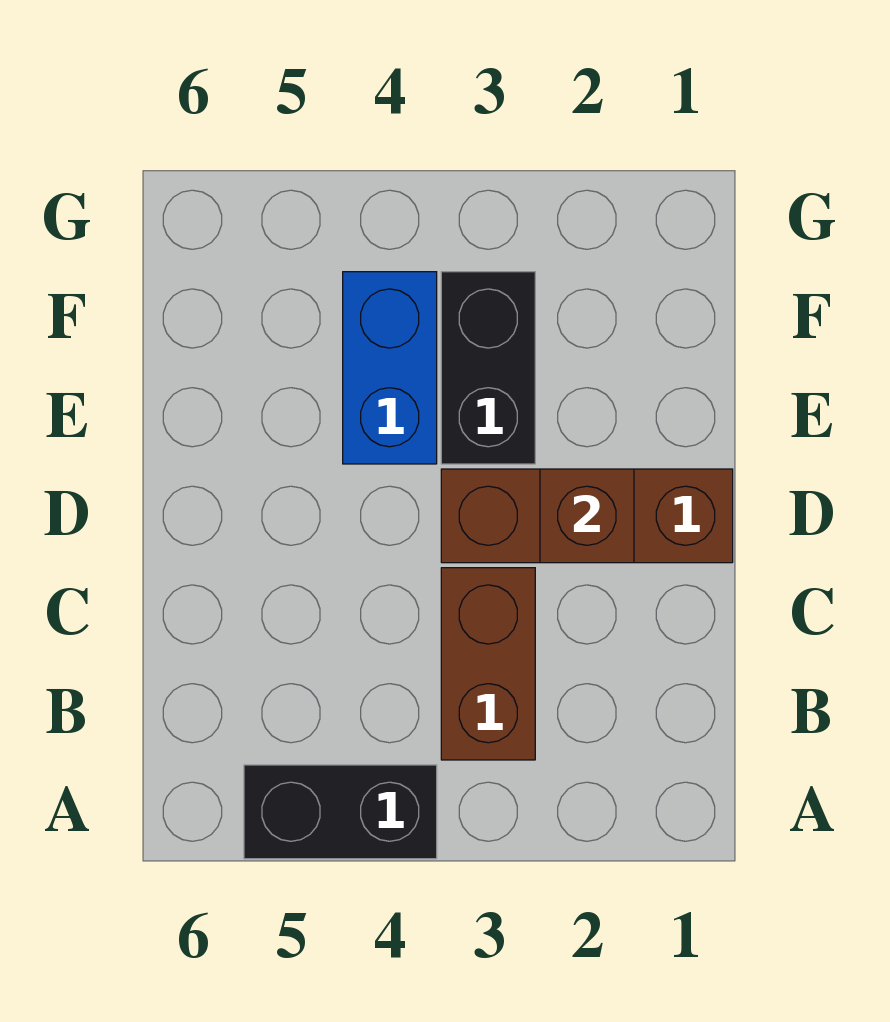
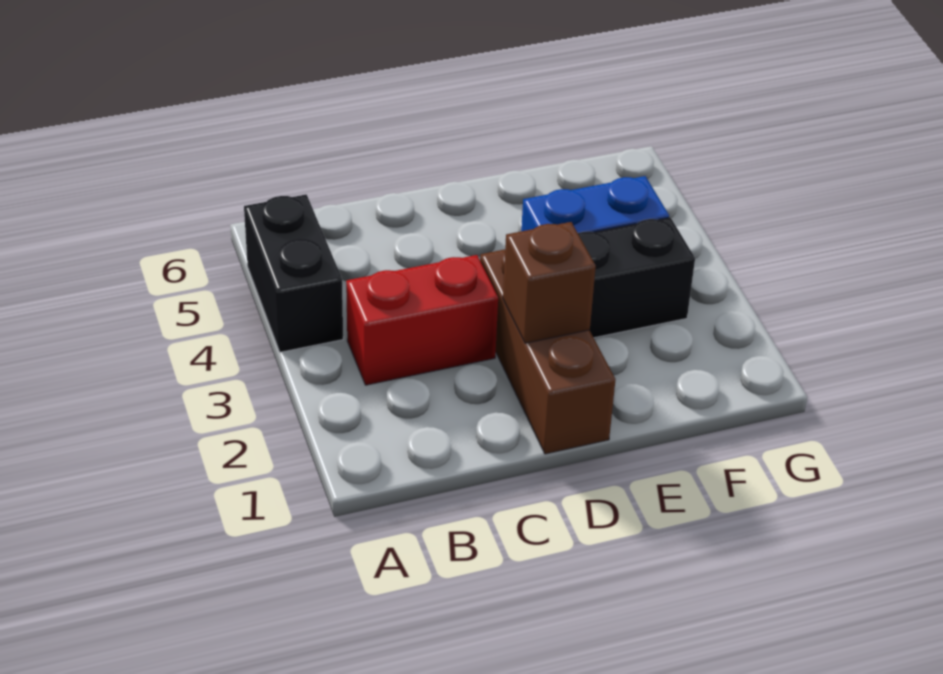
brown 1x2 brick [441,568,535,760] -> red 1x2 brick [346,255,498,385]

